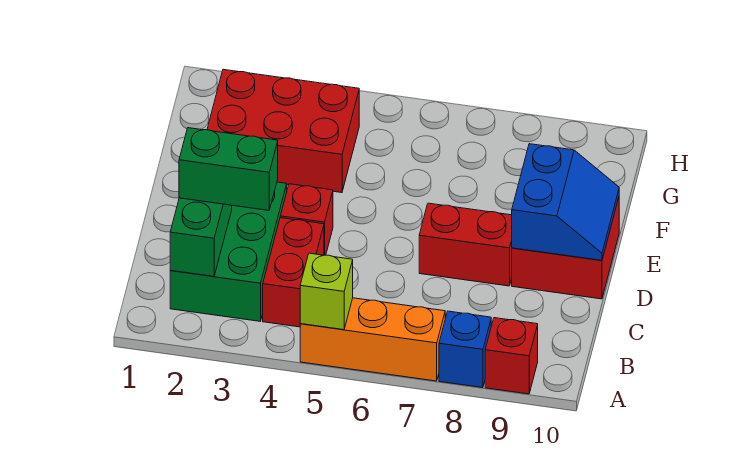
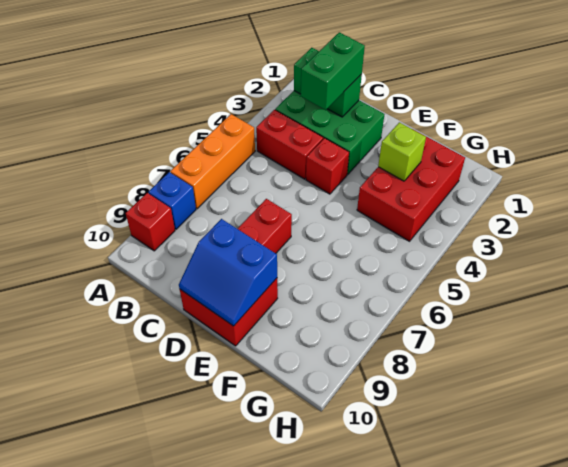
lime 1x1 brick [300,253,353,330] -> lime 1x1 brick moved to [378,122,426,181]

